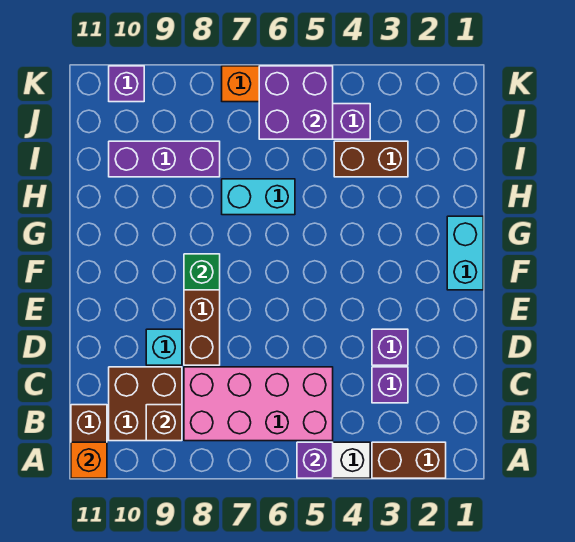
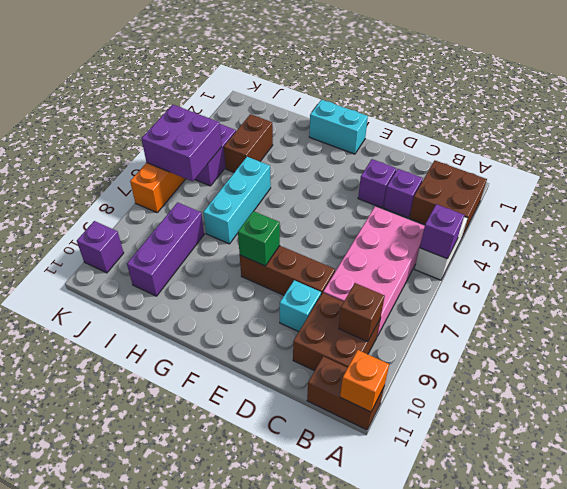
brown 1x2 brick [372,442,446,478] -> brown 2x2 brick [410,161,487,237]
cyan 1x2 brick [222,179,295,215] -> cyan 1x3 brick [203,157,271,244]

